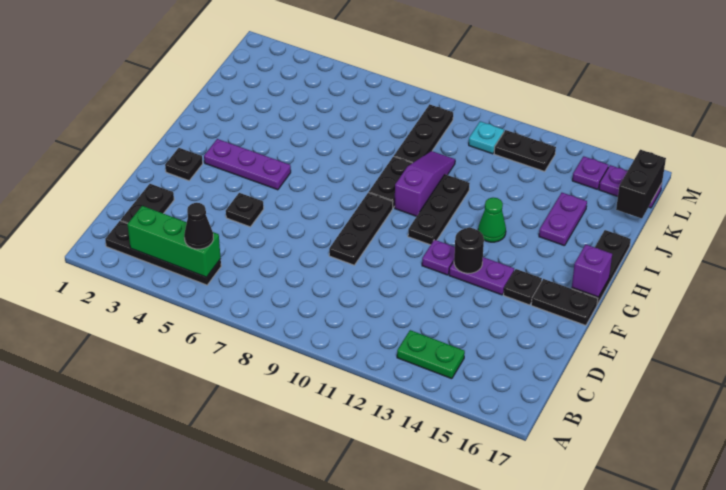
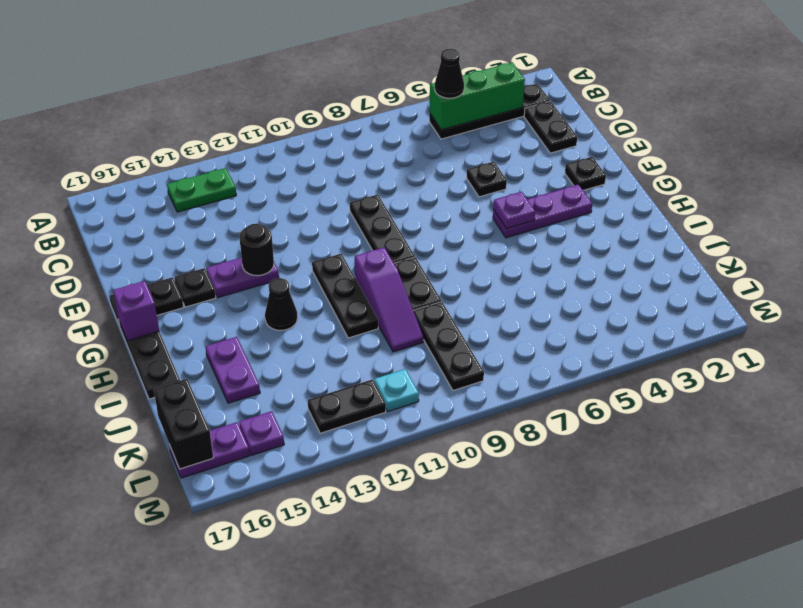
purple 1x1 plate [422,240,455,275] -> purple 1x1 plate moved to [493,192,535,229]
green 1x1 cone [478,198,506,242] -> black 1x1 cone [265,278,298,330]

